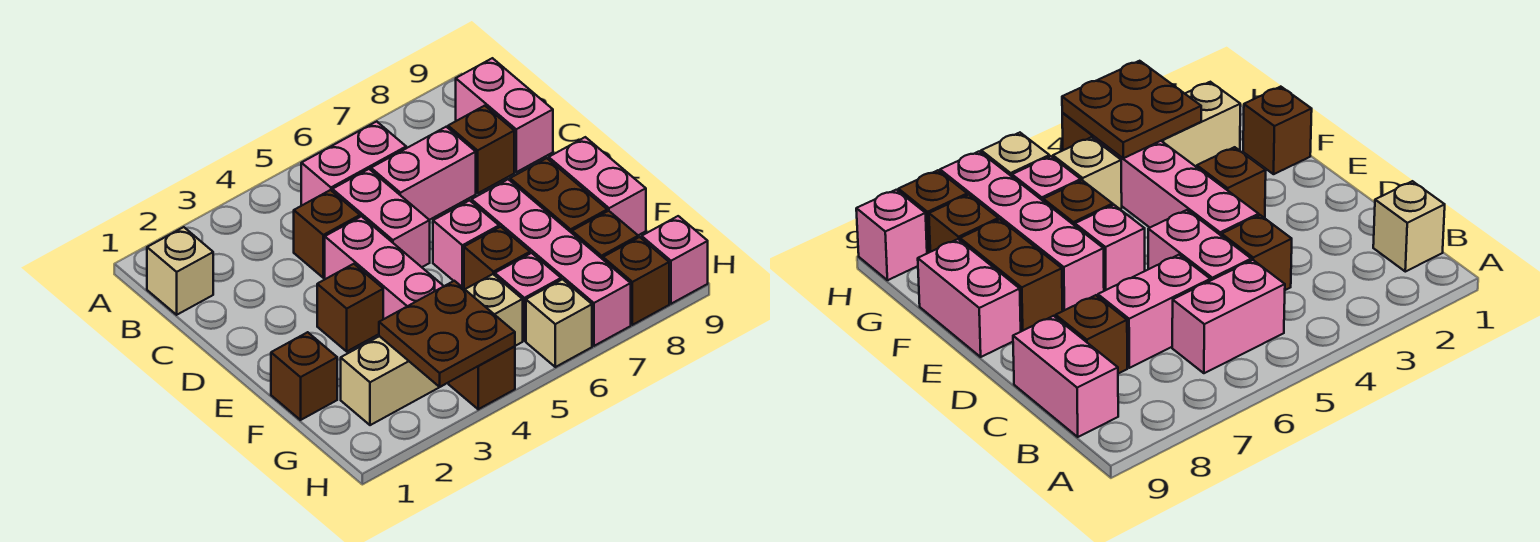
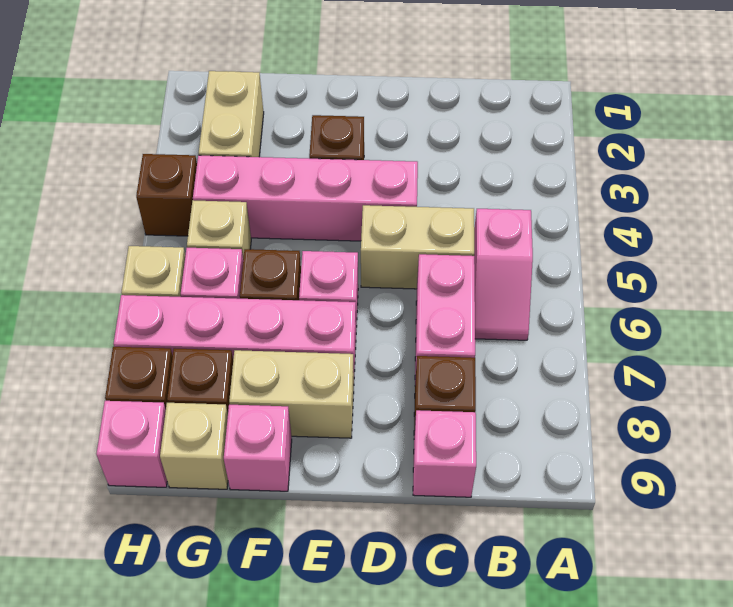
tan 1x1 brick [147,227,213,315] -> tan 1x1 brick moved to [160,403,228,489]
pink 1x2 brick [301,122,406,206] -> pink 1x2 slope [474,209,533,340]
pink 1x2 brick [456,58,553,172] -> pink 1x1 brick [413,410,476,497]
brown 1x1 brick [294,190,360,278] -> none
pink 1x2 brick [332,169,430,267] -> tan 1x2 brick [361,205,474,289]
brown 1x2 brick [510,158,607,233] -> tan 1x2 brick [229,350,354,438]
pink 1x2 brick [549,137,646,235] -> pink 1x1 brick [224,405,292,491]
brown 1x1 brick [271,332,337,420] -> none
brown 2x2 plate [379,281,515,387] -> none

